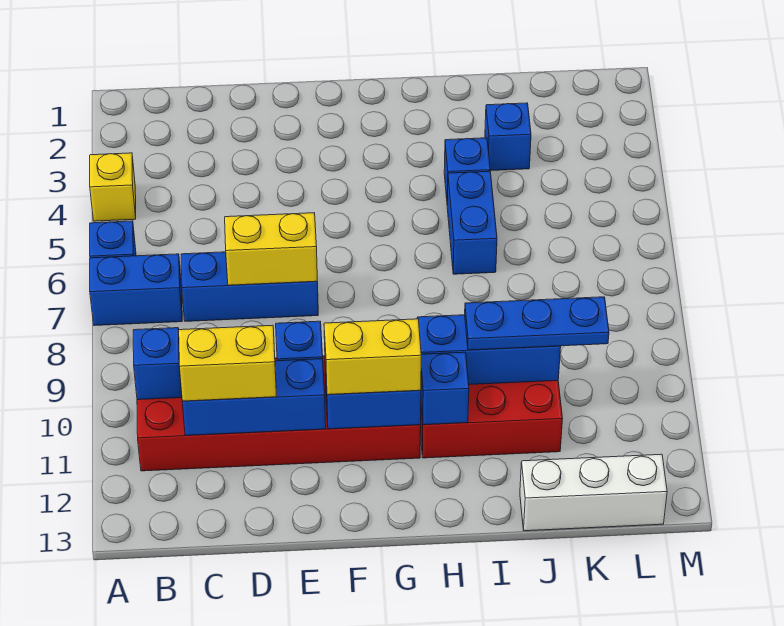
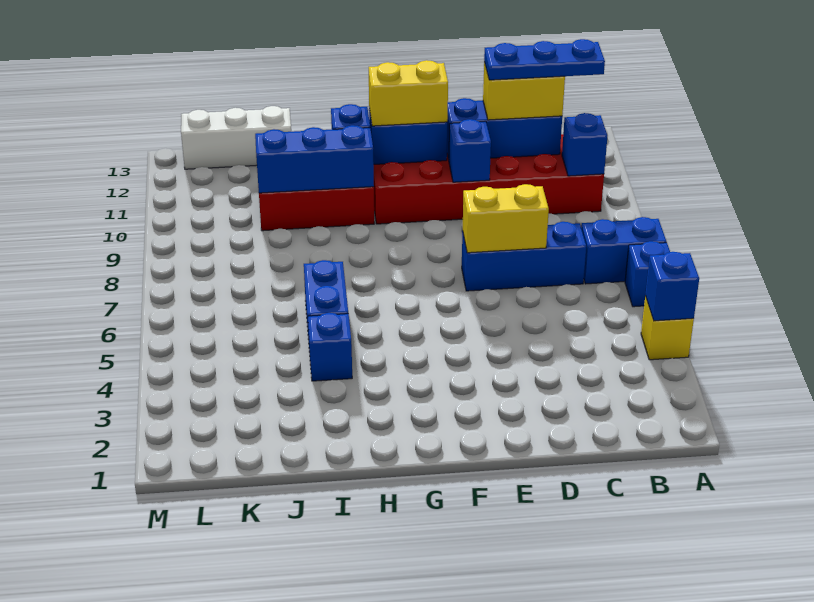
blue 1x3 plate [465,297,609,350] -> blue 1x3 plate moved to [484,39,605,80]
blue 1x1 brick [485,103,531,171] -> blue 1x1 brick moved to [645,252,699,321]

